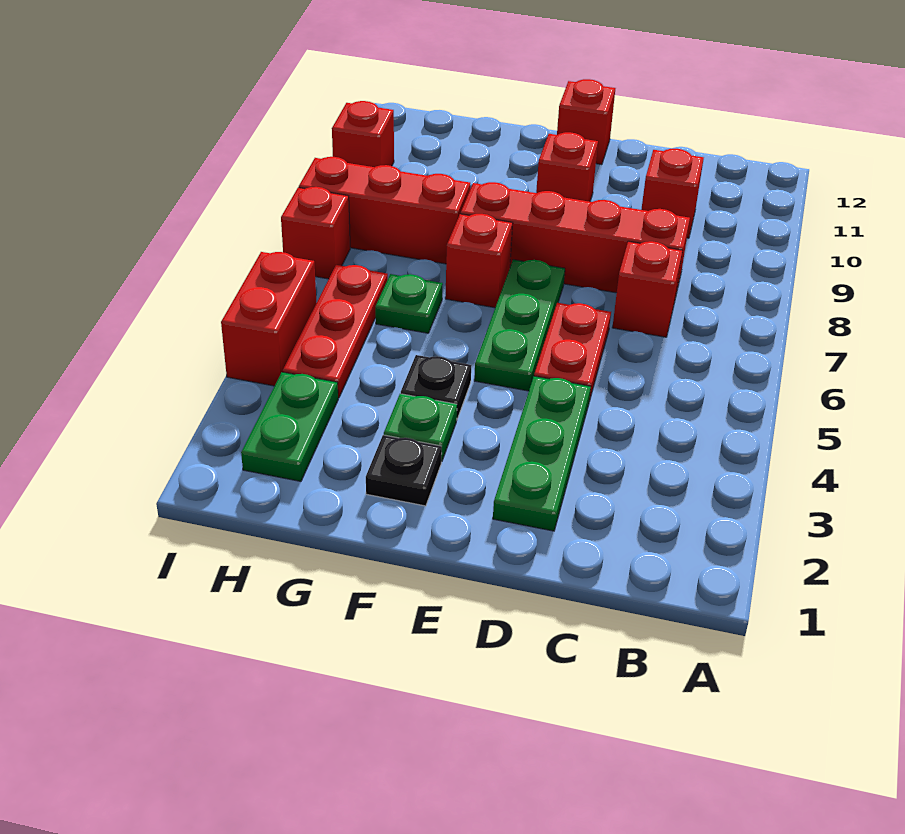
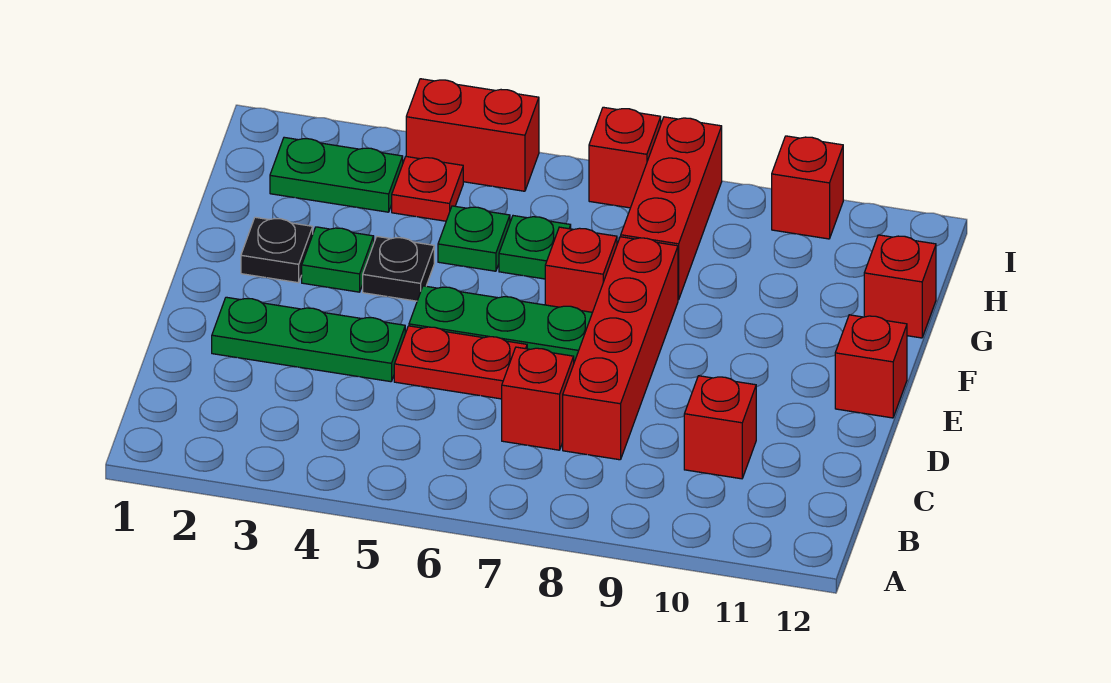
red 1x1 brick [536,132,598,202] -> red 1x1 brick moved to [864,235,936,338]
none -> green 1x1 plate [438,206,510,271]
red 1x3 plate [283,265,388,398] -> red 1x1 plate [392,157,463,221]

